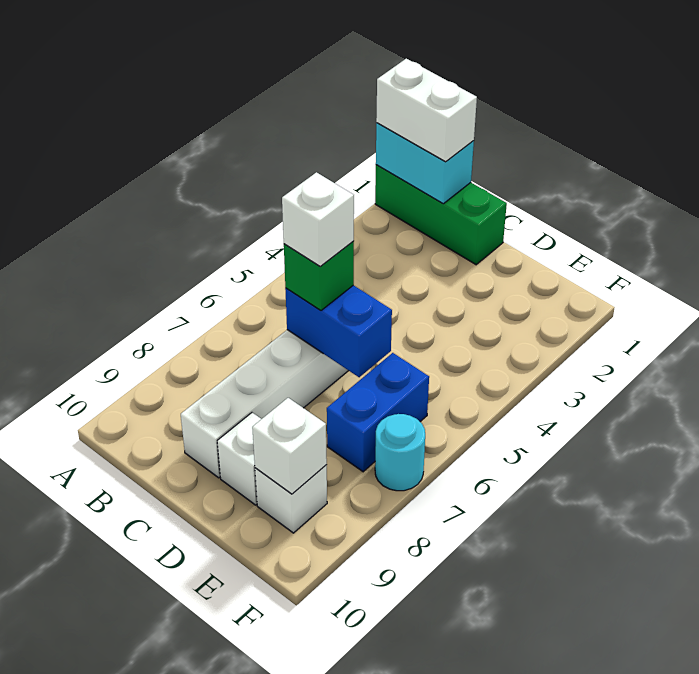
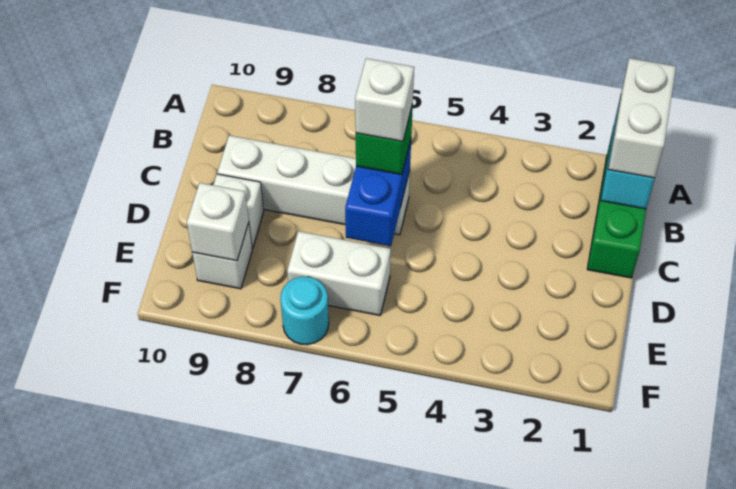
blue 1x2 brick [327,353,429,472] -> white 1x2 brick [287,231,391,315]

